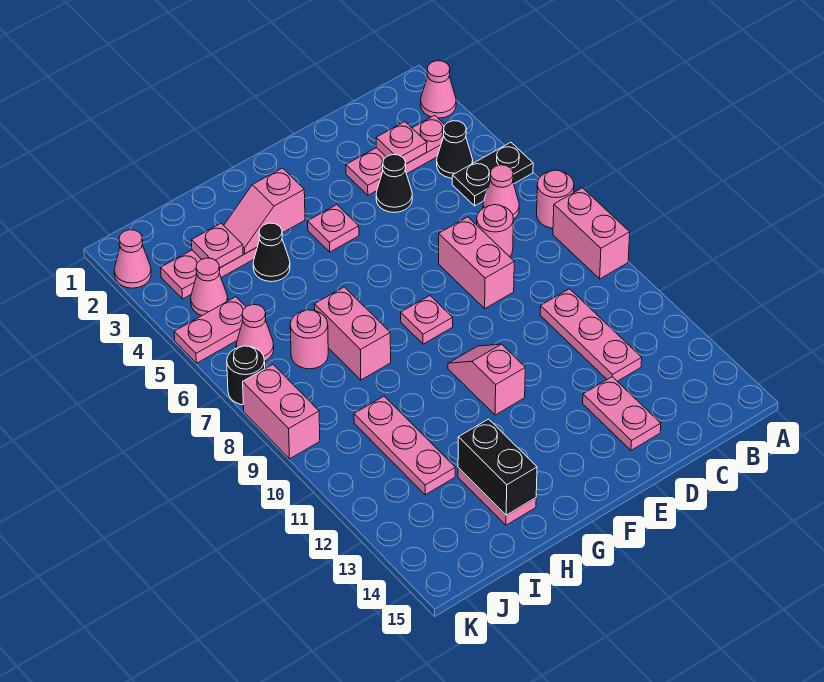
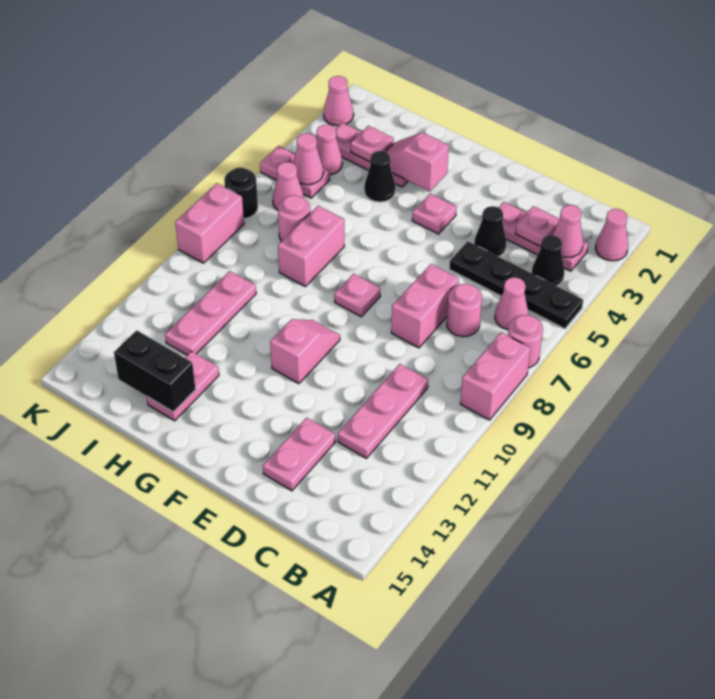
black 1x2 plate [452,142,533,206] -> black 1x4 plate [449,241,583,329]
none -> pink 1x1 cone [553,205,583,257]
black 1x2 brick [458,419,537,515] -> black 1x2 brick turned to [114,330,196,412]
none -> pink 1x1 cone [293,133,323,185]

